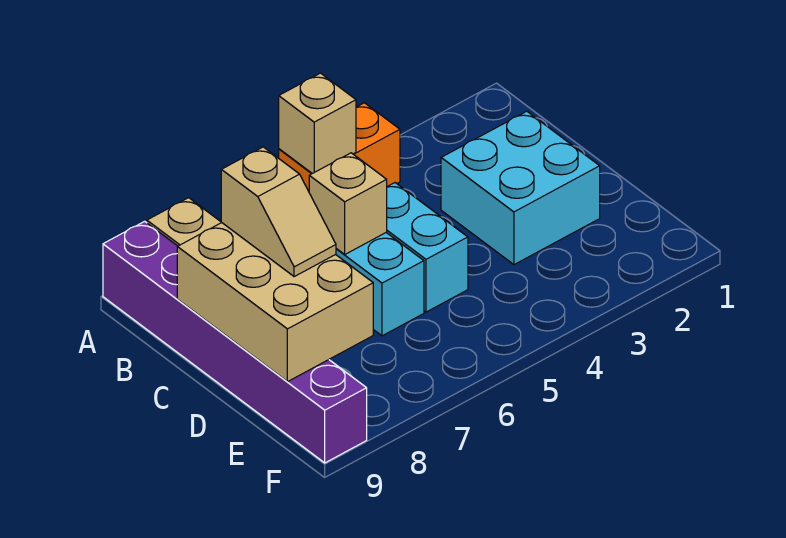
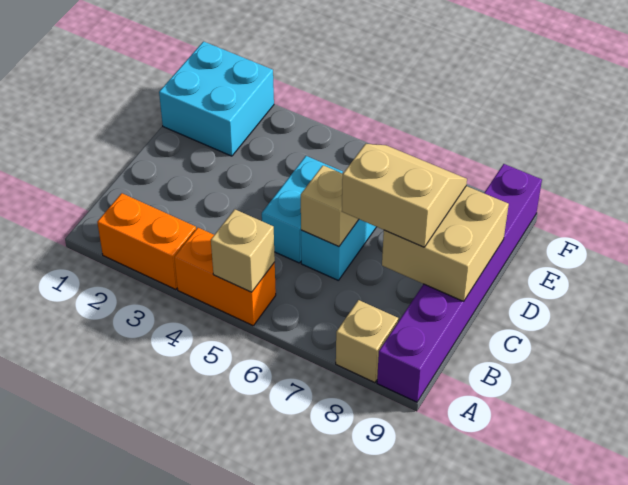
none -> orange 1x2 brick [97,193,196,290]
cyan 2x2 brick [441,111,600,265] -> cyan 2x2 brick moved to [159,42,274,156]
tan 2x3 brick [177,223,373,382] -> tan 2x2 brick [382,186,509,301]
tan 1x2 slope [221,147,336,277] -> tan 2x2 slope [342,144,467,247]

